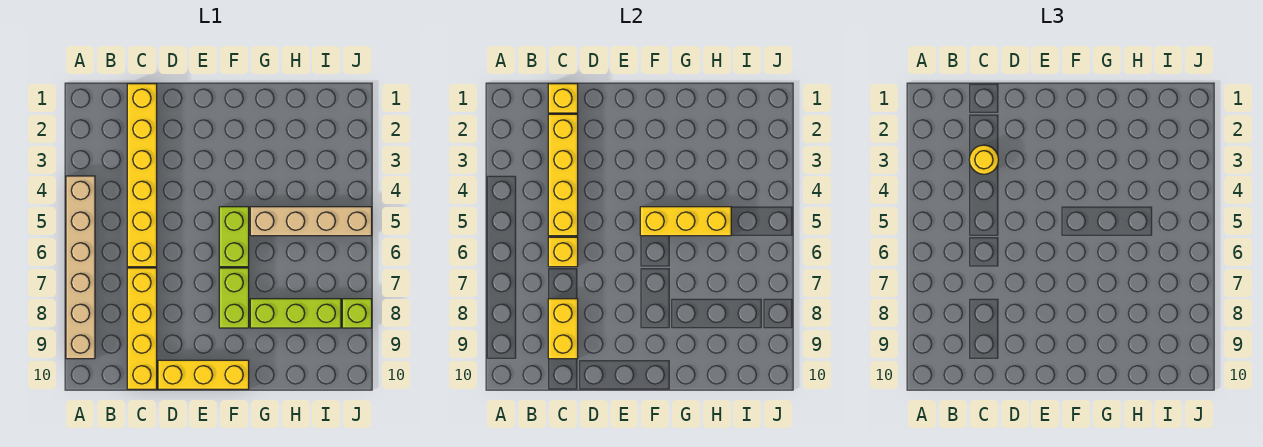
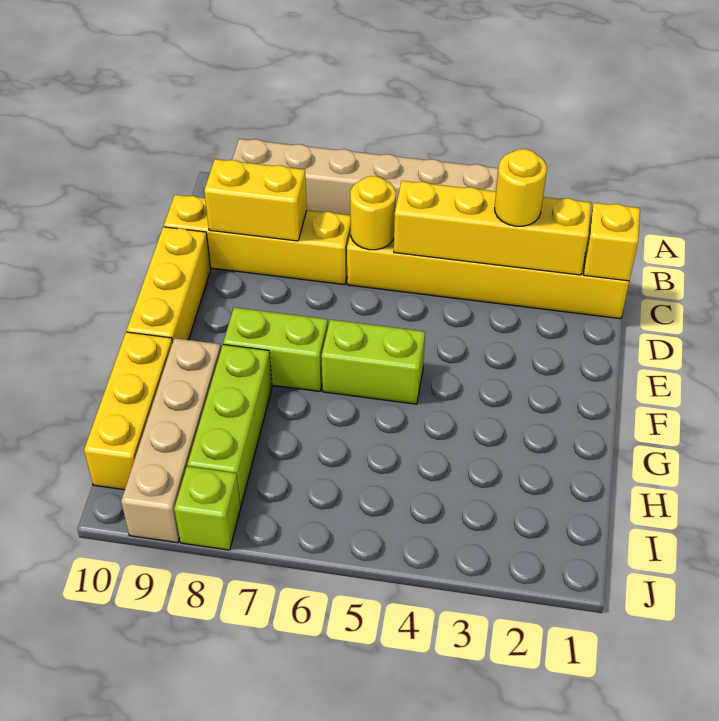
yellow 1x1 brick [548,237,578,267] -> yellow 1x1 round brick [350,176,396,250]
yellow 1x3 brick [640,207,731,236] -> yellow 1x3 brick moved to [84,332,173,490]
tan 1x4 brick [250,207,372,236] -> tan 1x4 brick moved to [121,338,221,543]

